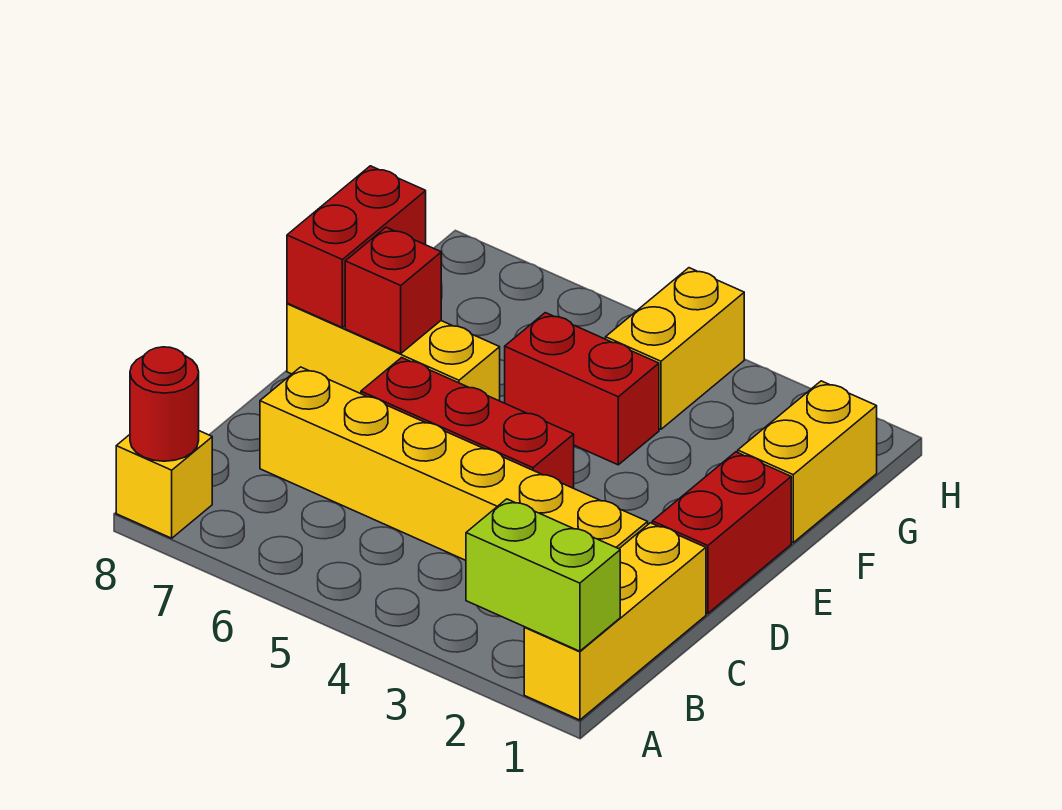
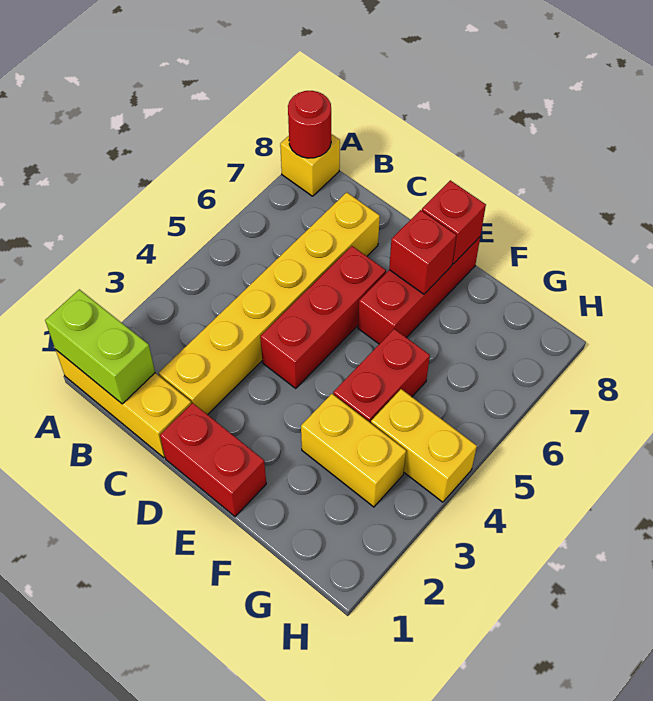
lime 1x2 brick [466,499,620,651] -> lime 1x2 brick turned to [45,289,155,404]
yellow 1x3 brick [287,303,500,401] -> red 1x3 brick [358,237,480,344]
red 1x2 brick [287,166,426,328] -> red 1x1 brick [422,180,486,264]
yellow 1x2 brick [738,381,877,543] -> yellow 1x2 brick moved to [301,394,406,507]

